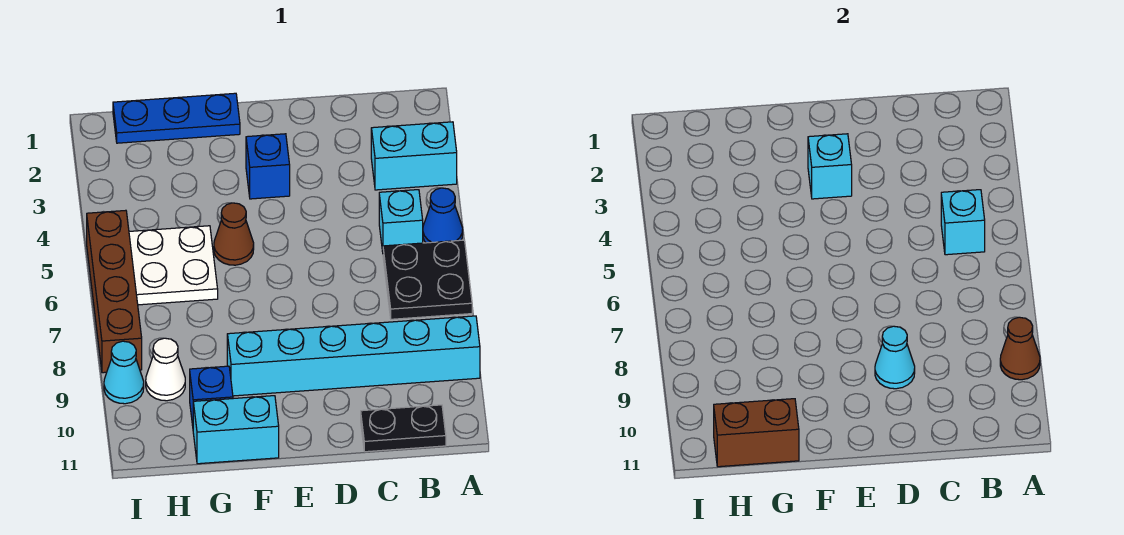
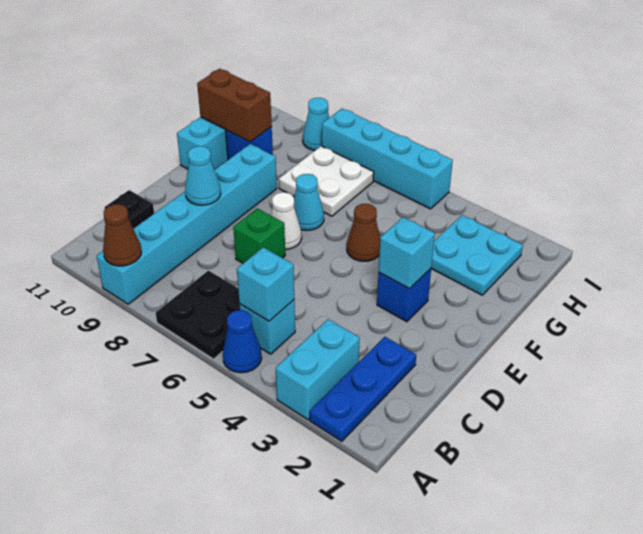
black 1x2 plate [361,405,446,452] -> black 1x1 plate [105,190,154,229]
none -> green 1x1 brick [233,208,285,263]
blue 1x3 plate [113,93,240,143] -> blue 1x3 plate moved to [310,337,416,441]
none -> cyan 1x1 cone [294,174,324,230]
none -> cyan 2x2 plate [431,215,523,295]
white 2x2 plate [129,226,218,305] -> white 2x2 plate moved to [279,146,374,216]
brown 1x2 brick [714,399,799,467] -> brown 1x2 brick turned to [197,69,272,142]
white 1x1 cone [146,338,185,401] -> white 1x1 cone moved to [271,192,302,250]
brown 1x4 brick [87,210,142,373] -> cyan 1x4 brick [322,109,453,209]

